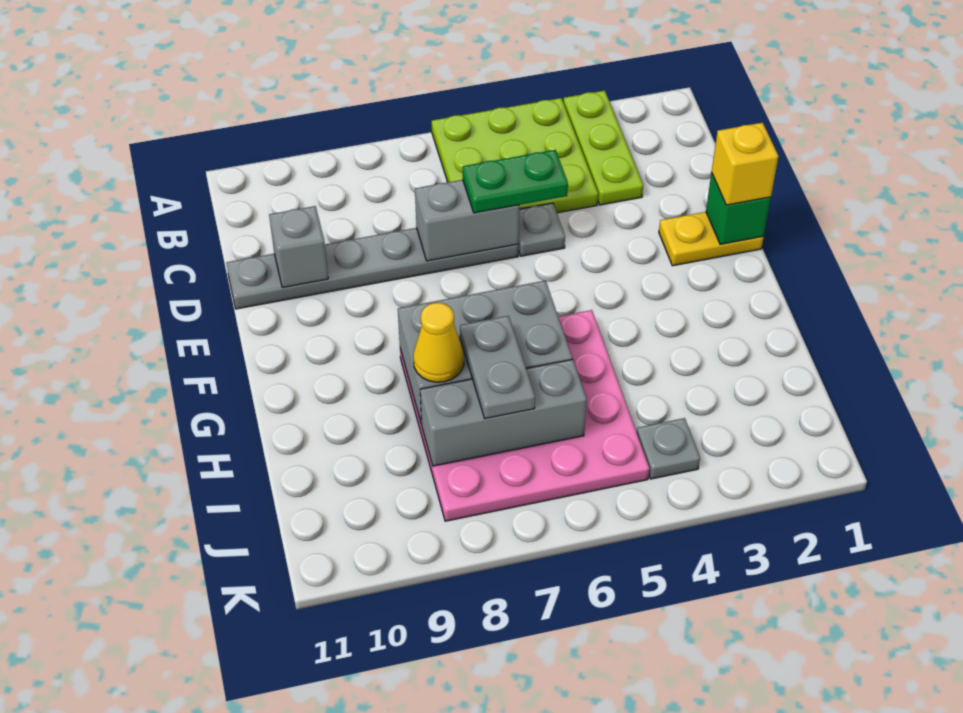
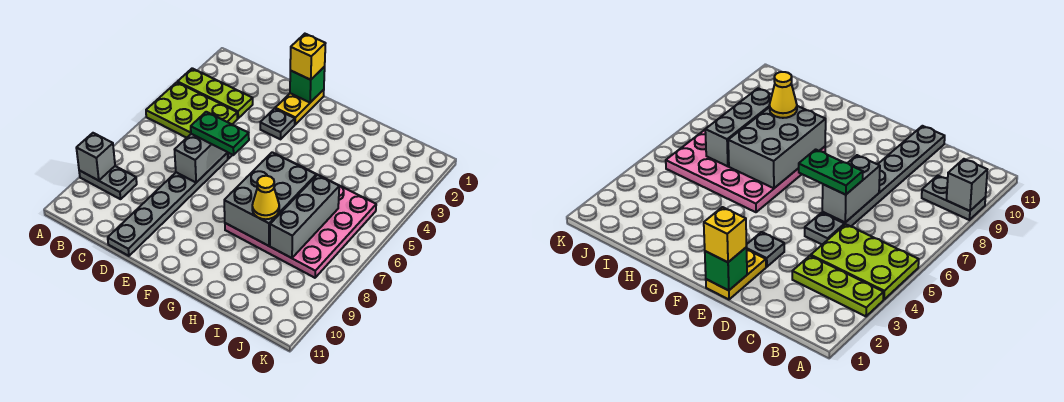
lime 3x3 plate [432,98,598,213] -> lime 2x3 plate [146,82,237,138]
green 1x2 plate [463,150,568,213] -> green 1x2 plate turned to [191,112,249,155]
grey 1x1 brick [269,206,328,287] -> grey 1x1 brick moved to [76,133,115,180]
grey 1x2 plate [460,316,535,419] -> grey 1x2 plate moved to [79,166,137,199]
grey 1x1 plate [637,418,700,479] -> grey 1x1 plate moved to [260,109,295,139]

